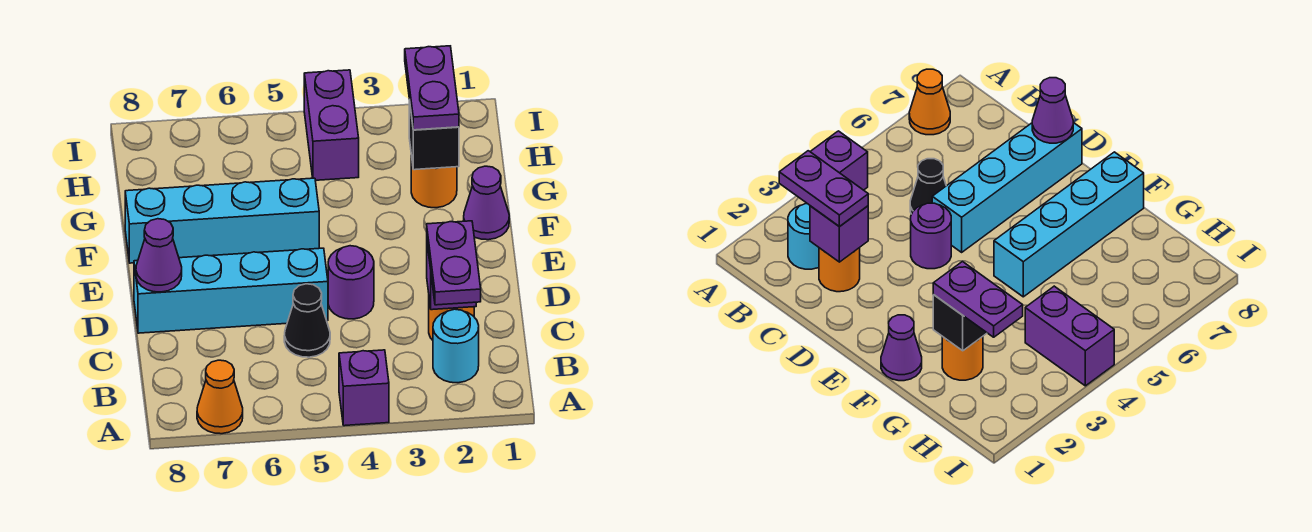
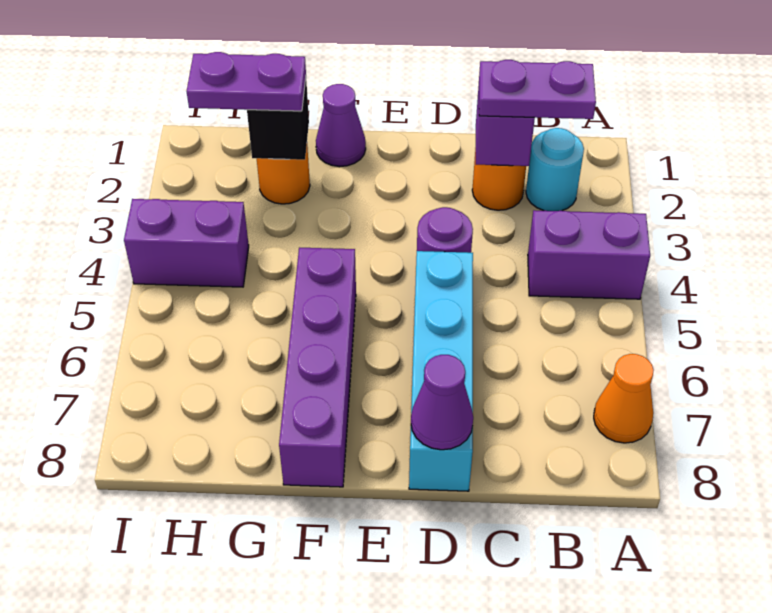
purple 1x1 brick [339,350,389,426] -> purple 1x2 brick [528,210,650,299]
black 1x1 cone [284,284,330,357] -> none
cyan 1x4 brick [125,178,319,263] -> purple 1x4 brick [279,248,356,487]

